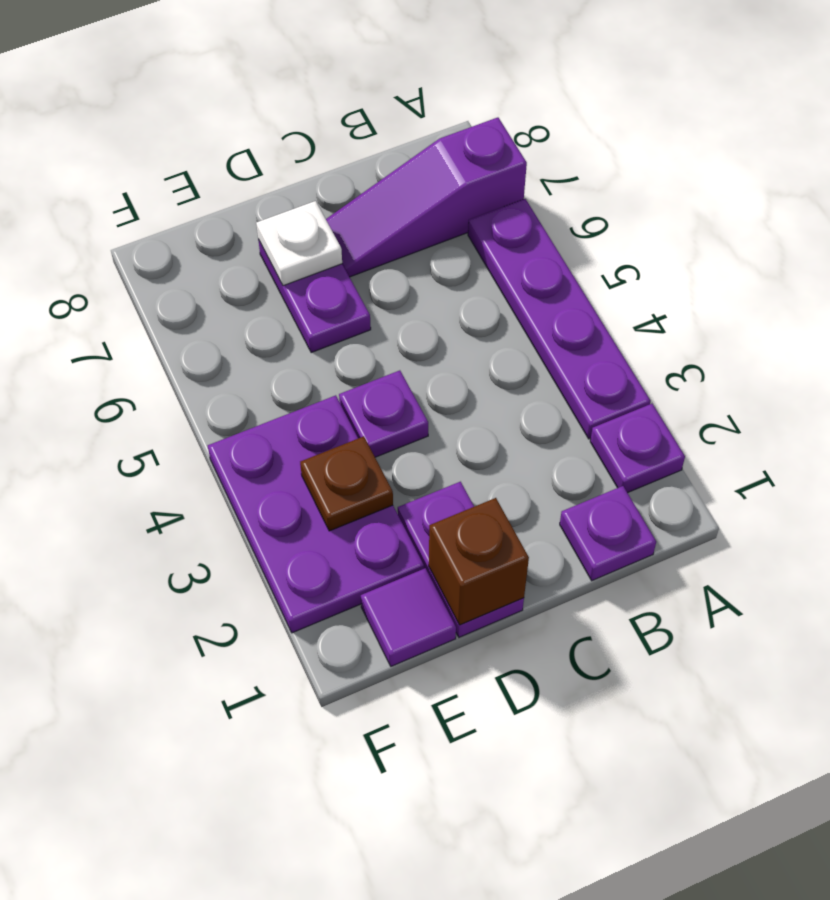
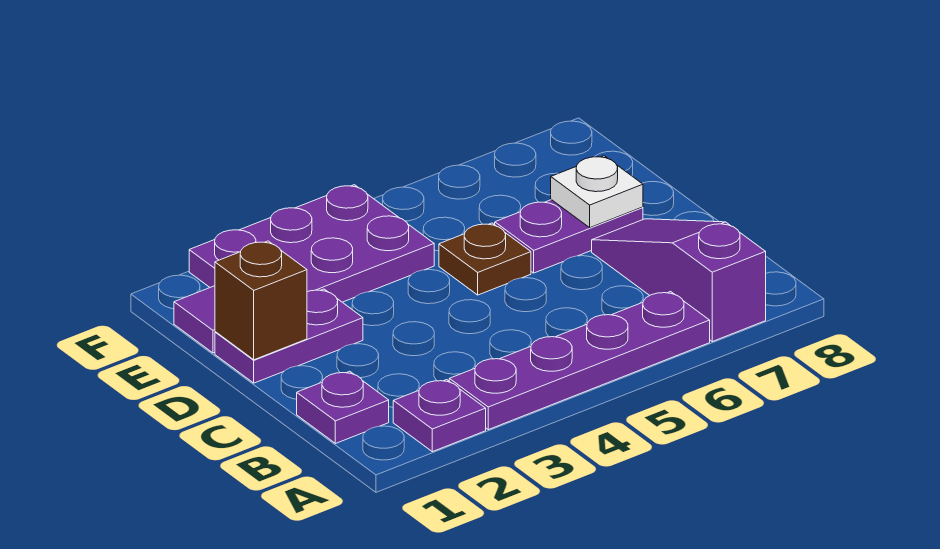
purple 1x1 plate [339,370,428,457] -> none
brown 1x1 plate [300,436,393,531] -> brown 1x1 plate moved to [439,223,531,295]

